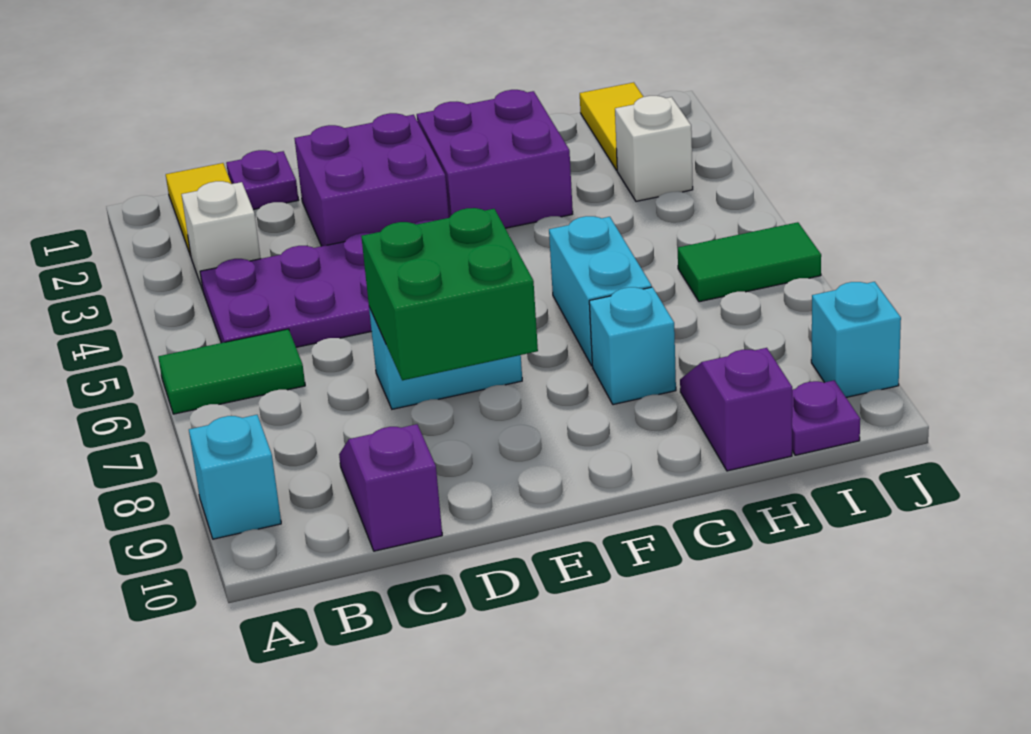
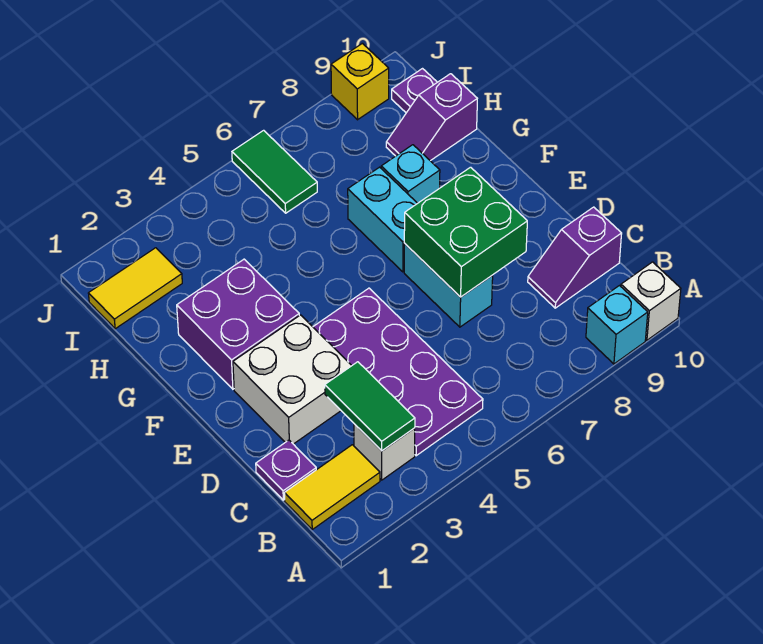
green 1x2 tile [158,329,305,414] -> green 1x2 tile moved to [325,362,415,451]
purple 2x2 brick [295,113,449,246] -> white 2x2 brick [233,315,352,444]
cyan 1x2 brick [549,216,652,366] -> cyan 1x2 brick turned to [348,167,417,272]
white 1x1 brick [615,96,693,201] -> white 1x1 brick moved to [621,262,681,340]
cyan 1x1 brick [811,282,901,397] -> yellow 1x1 brick [331,43,389,120]

